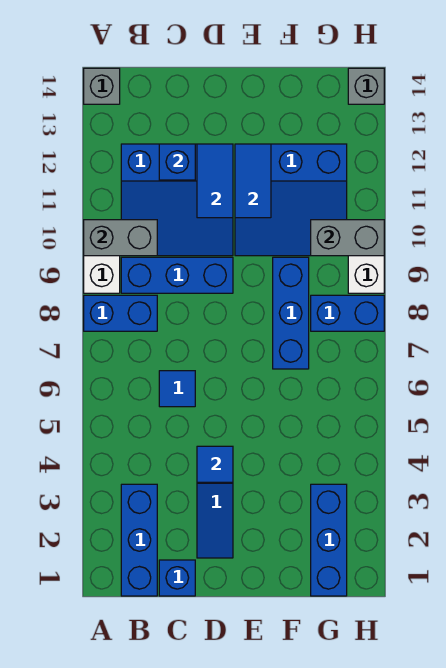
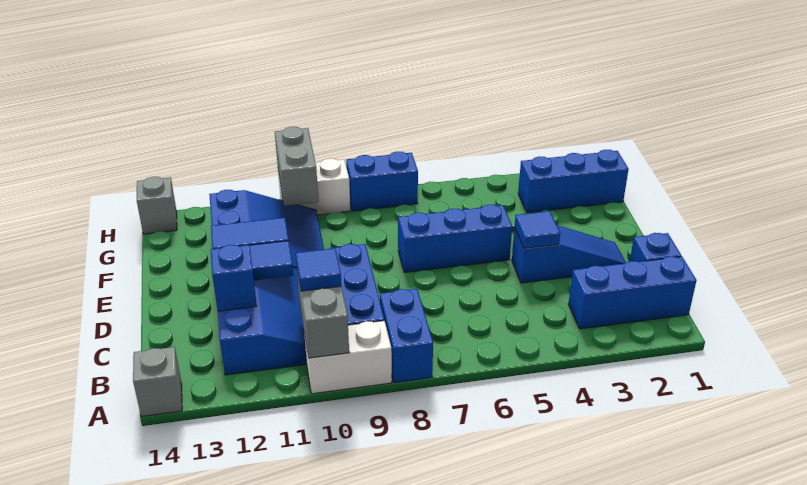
blue 1x1 tile [159,371,195,407] -> blue 1x1 tile moved to [296,248,341,291]
blue 1x3 brick [273,257,309,369] -> blue 1x3 brick moved to [398,205,512,272]
blue 1x2 brick [311,295,384,331] -> blue 1x2 brick turned to [346,152,418,211]

